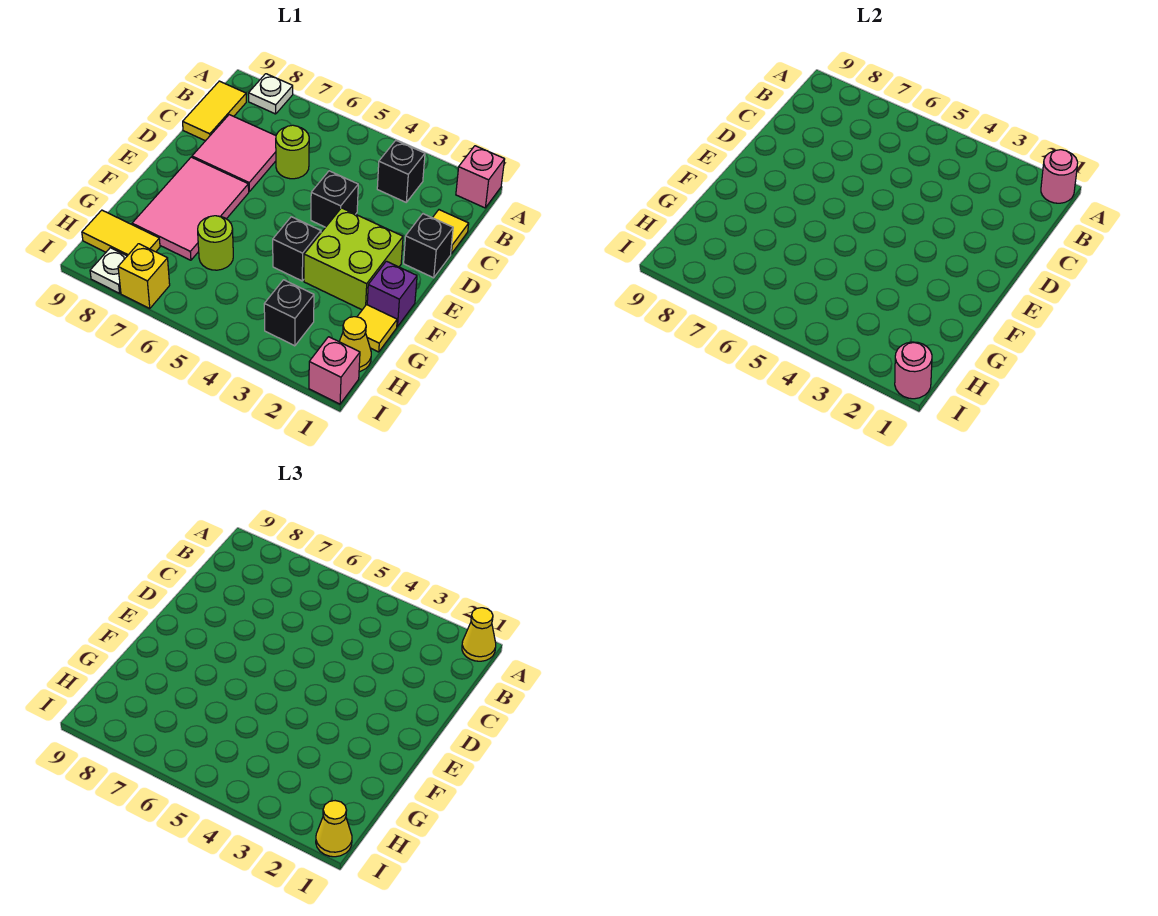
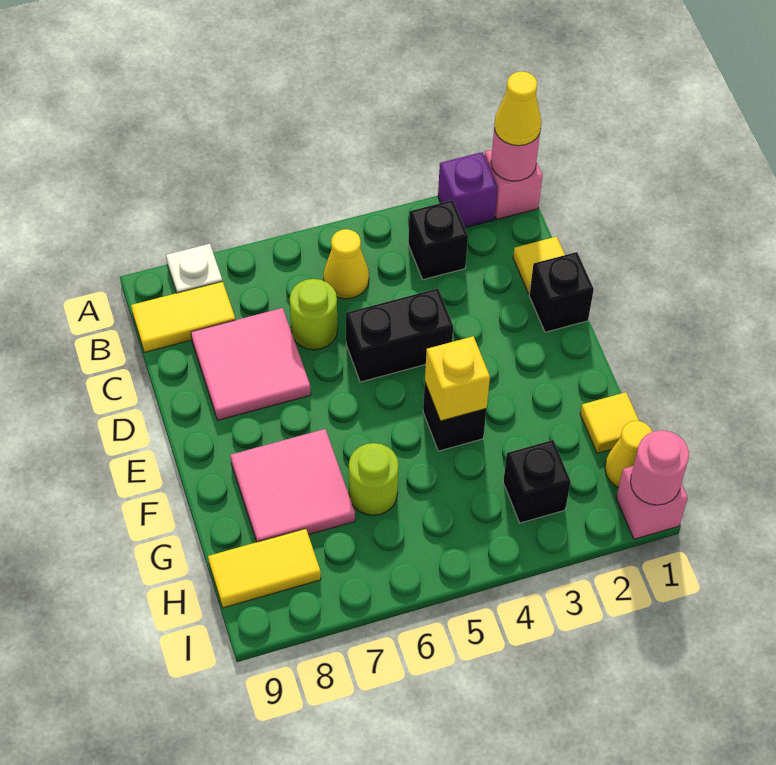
yellow 1x2 tile [183,81,246,141] -> yellow 1x2 tile turned to [131,281,235,352]
black 1x1 brick [311,171,358,227] -> black 1x2 brick [346,289,453,382]
lime 2x2 brick [304,208,403,310] -> none
pink 2x3 tile [132,157,249,260] -> pink 2x2 tile [231,429,355,542]
purple 1x1 brick [367,261,417,327] -> purple 1x1 brick moved to [438,152,498,228]
yellow 1x1 cone [316,801,352,857] -> yellow 1x1 cone moved to [323,229,369,299]
yellow 1x1 brick [118,244,170,309] -> yellow 1x1 brick moved to [425,336,490,421]
white 1x1 plate [90,248,127,293] -> none

